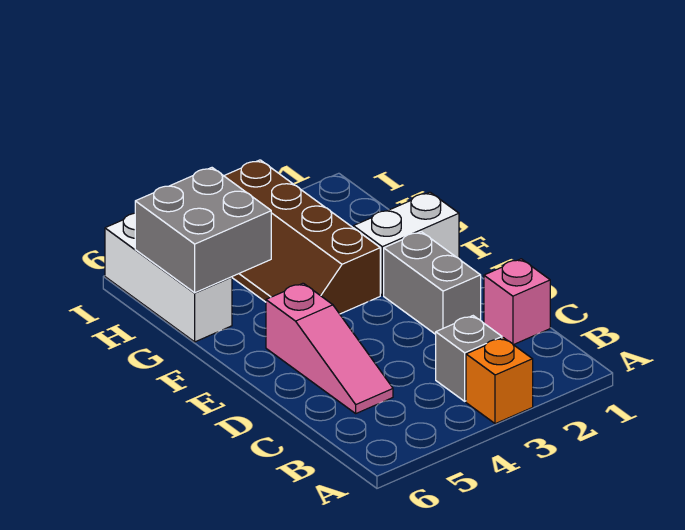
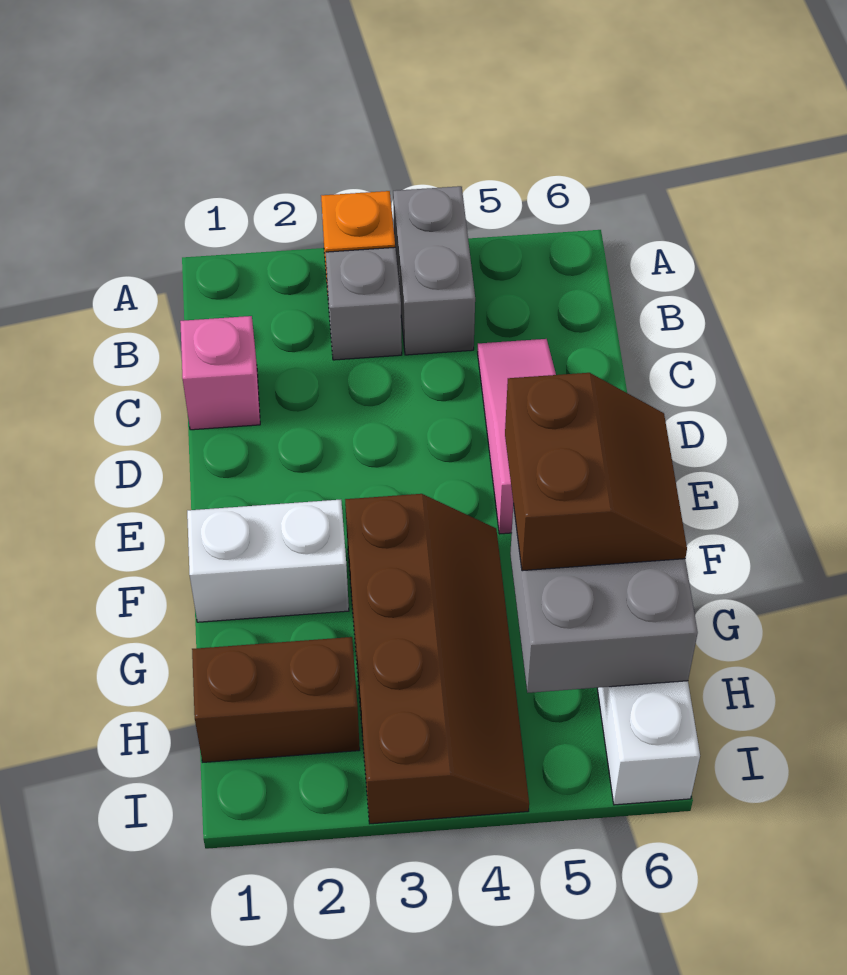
grey 1x2 brick [384,232,481,334] -> grey 1x2 brick moved to [393,186,475,355]
none -> brown 2x2 slope [505,373,687,571]
none -> brown 1x2 brick [192,637,360,762]

